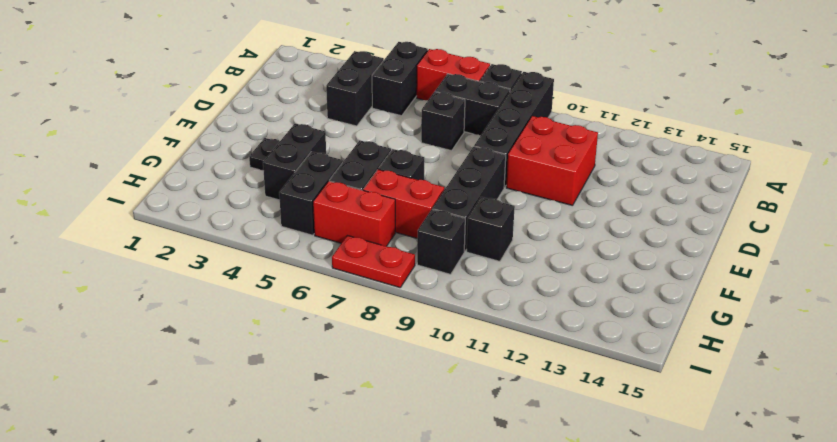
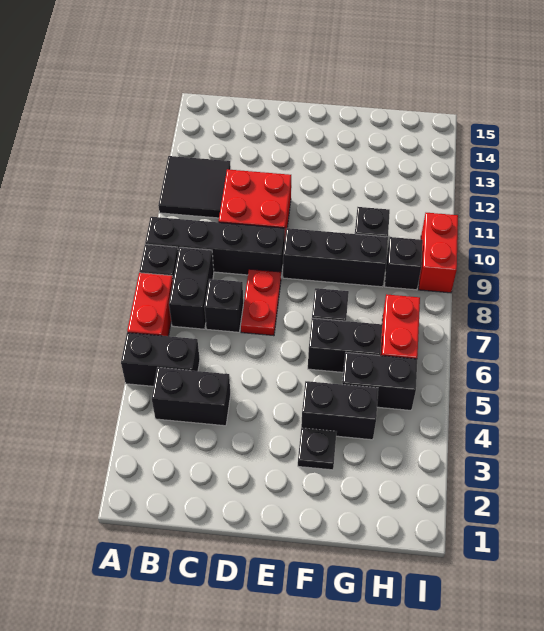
none -> black 2x2 tile [158,156,231,218]
red 1x2 brick [363,169,444,238] -> red 1x2 brick moved to [419,213,458,293]
red 1x2 plate [332,236,415,288] -> red 1x2 plate moved to [241,269,281,336]

